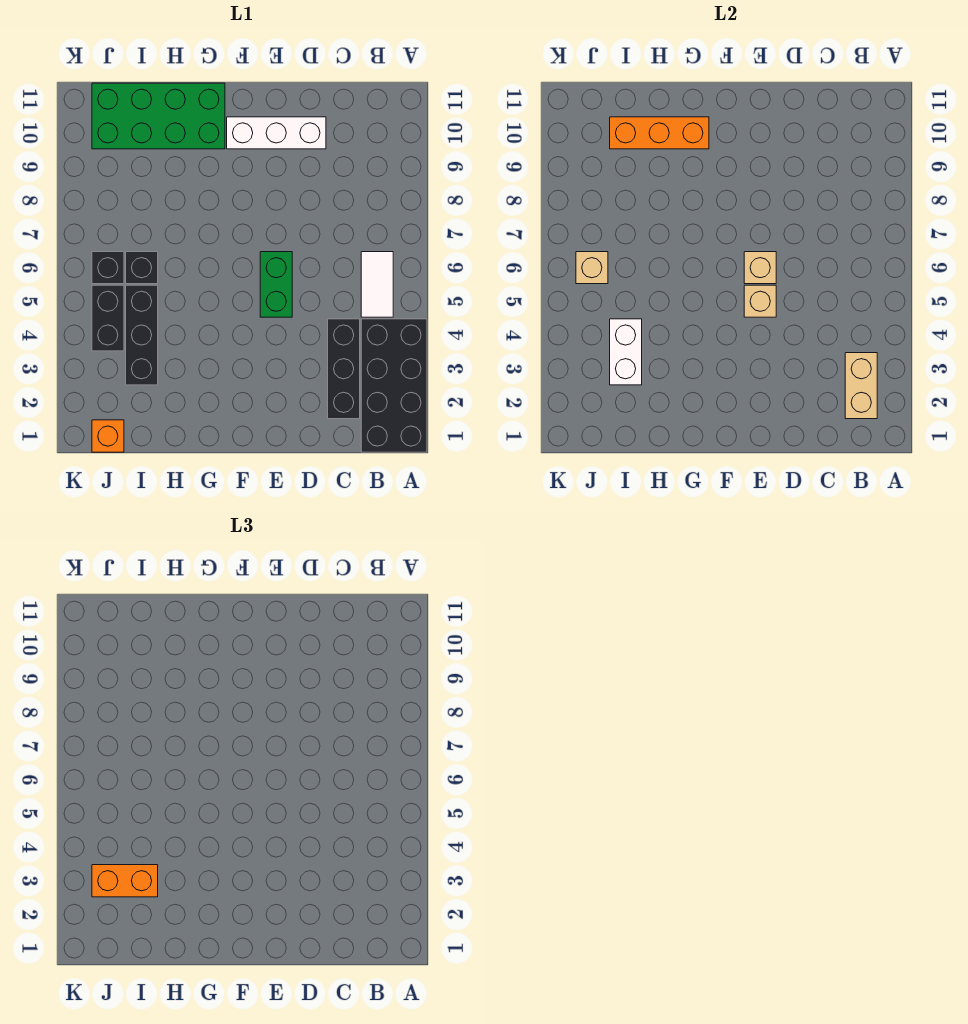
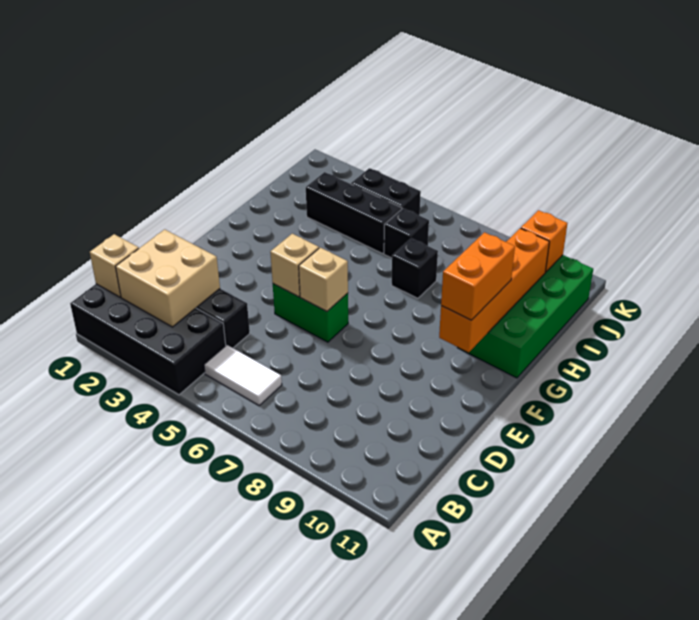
tan 1x2 brick [845,353,877,419] -> tan 2x2 brick [115,229,220,327]
white 1x3 brick [227,117,326,149] -> none
orange 1x3 brick [610,117,709,149] -> orange 1x4 brick [439,228,549,353]
white 1x2 brick [610,319,642,385] -> none
orange 1x2 brick [92,865,158,897] -> orange 1x2 brick moved to [441,232,515,320]
orange 1x1 brick [92,420,124,452] -> orange 1x1 brick moved to [521,210,568,272]
black 1x1 brick [92,252,124,284] -> black 1x1 brick moved to [392,238,438,298]
tan 1x1 brick [576,252,608,284] -> tan 1x1 brick moved to [90,234,139,297]

